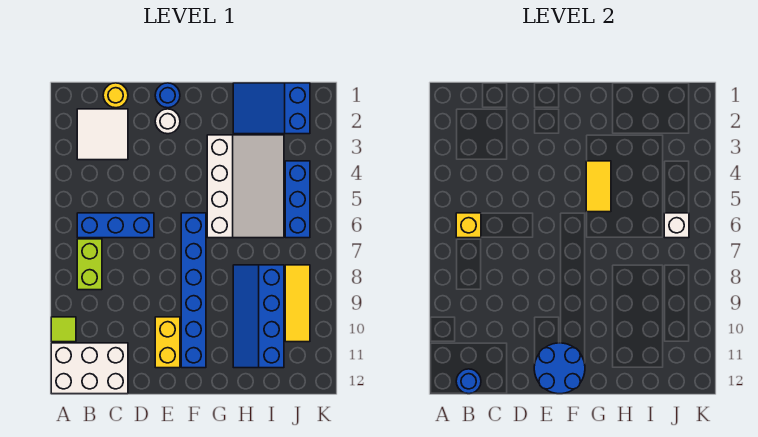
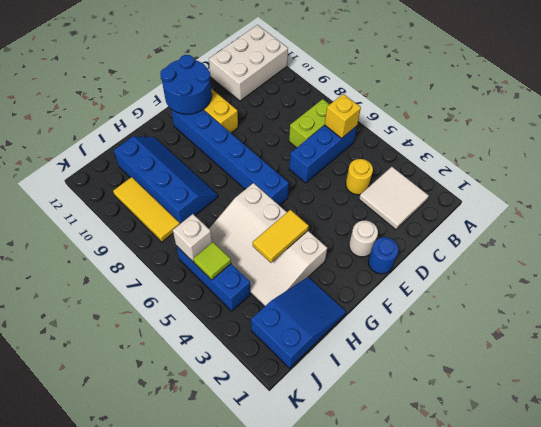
lime 1x1 tile [51,317,76,342] -> lime 1x1 tile moved to [193,242,231,280]
lime 1x2 brick [77,239,102,290] -> lime 1x2 brick turned to [289,99,330,148]
blue 1x1 round brick [456,369,481,394] -> none
yellow 1x1 round brick [103,83,128,108] -> yellow 1x1 round brick moved to [346,159,373,195]
yellow 1x2 tile [586,161,611,212] -> yellow 1x2 tile turned to [253,210,309,263]

